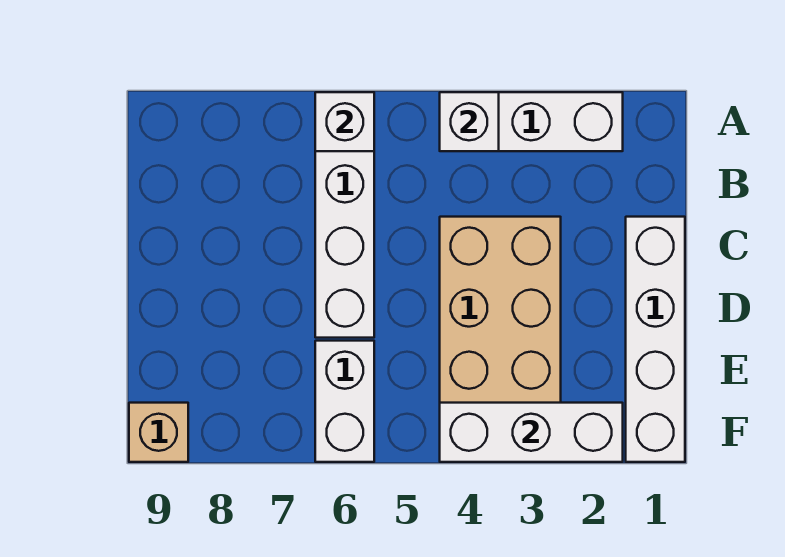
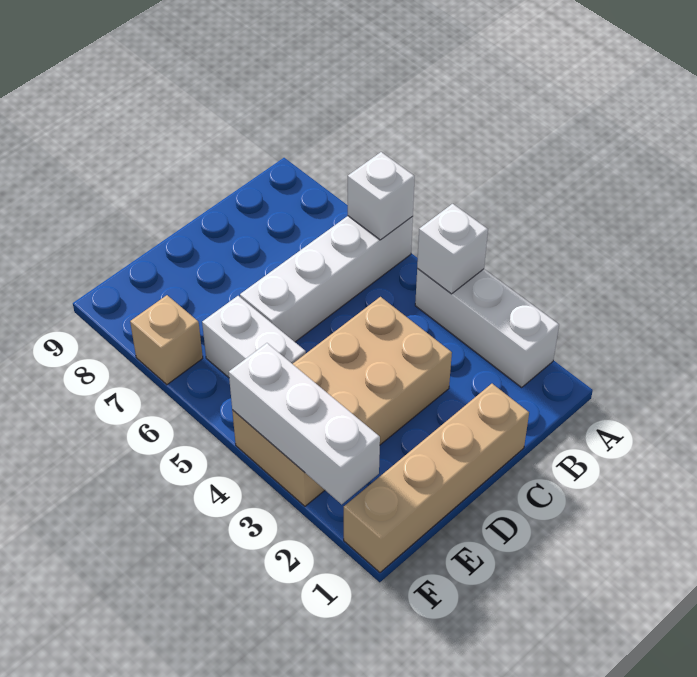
white 1x4 brick [626,217,685,462] -> tan 1x4 brick [344,384,529,572]
white 1x2 brick [315,341,374,462] -> white 1x2 brick turned to [202,296,306,378]
tan 1x1 brick [129,403,188,462] -> tan 1x1 brick moved to [130,295,203,385]

